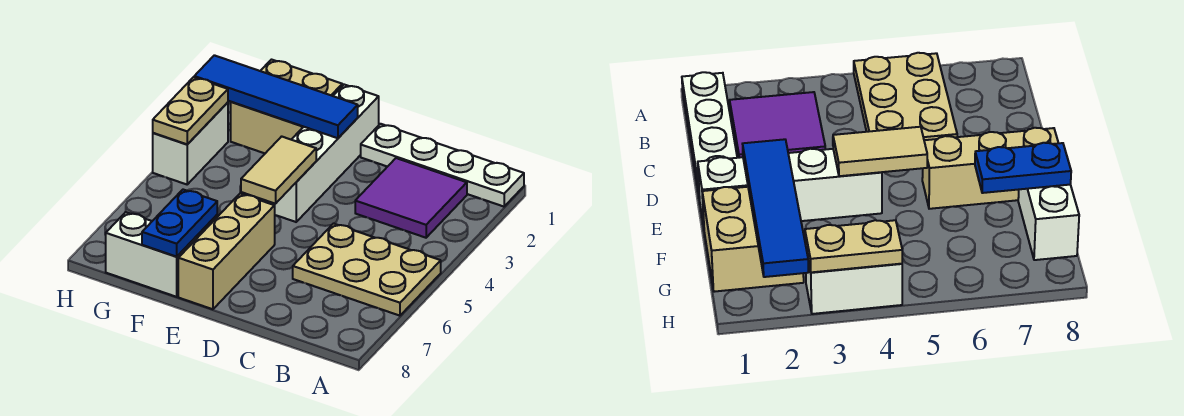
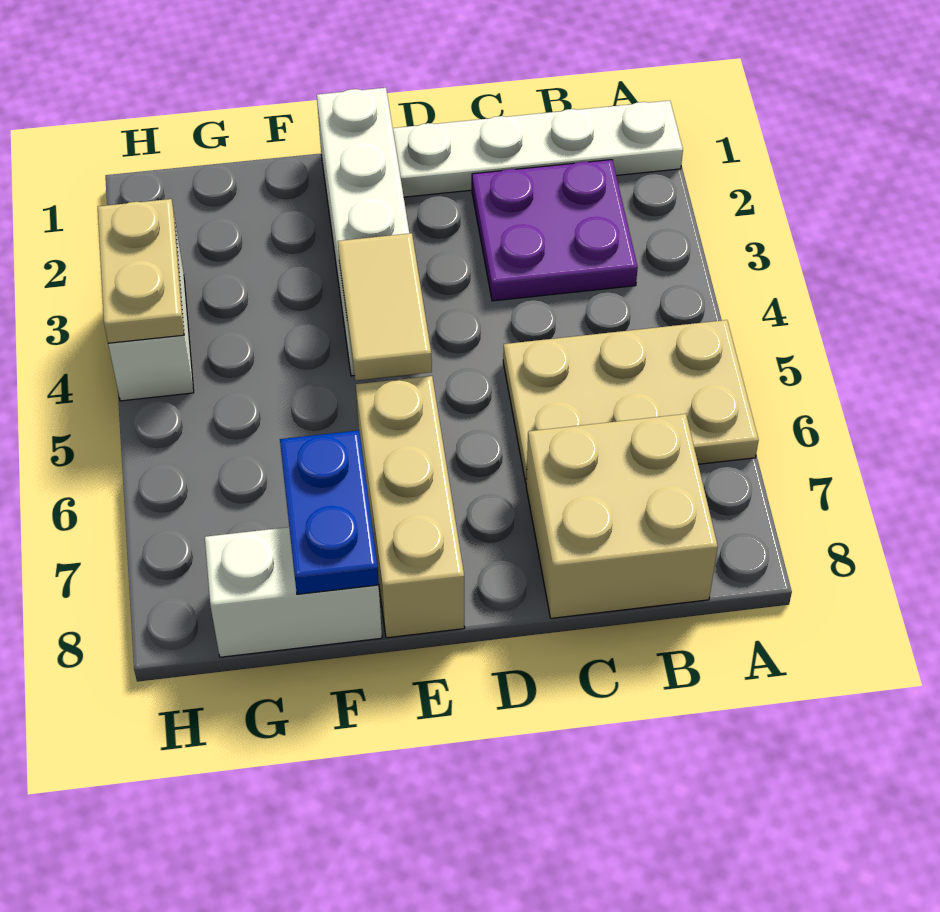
purple 2x2 tile [355,158,467,238] -> purple 2x2 plate [472,160,638,301]
blue 1x4 tile [194,55,358,138] -> none
tan 2x2 brick [231,60,342,153] -> tan 2x2 brick moved to [526,414,718,618]

